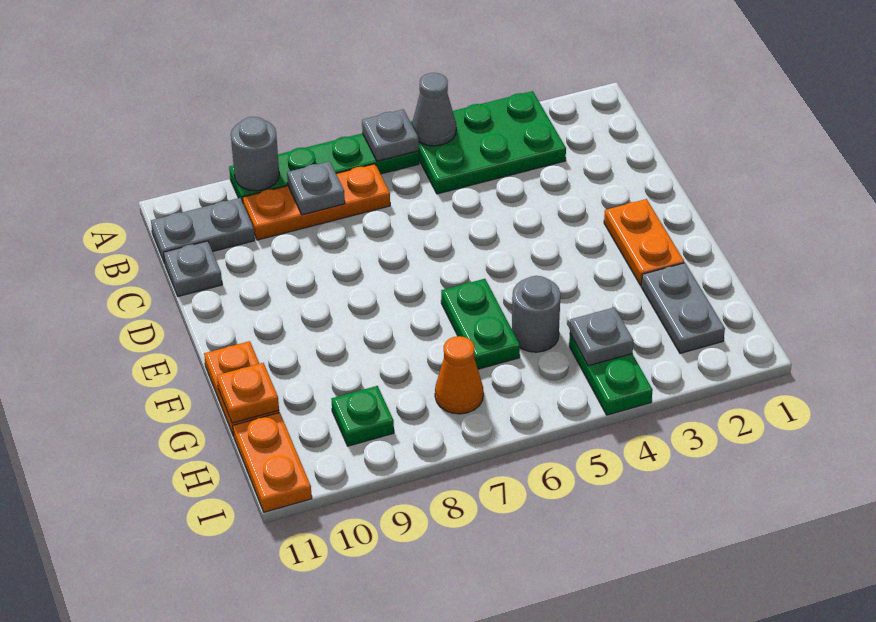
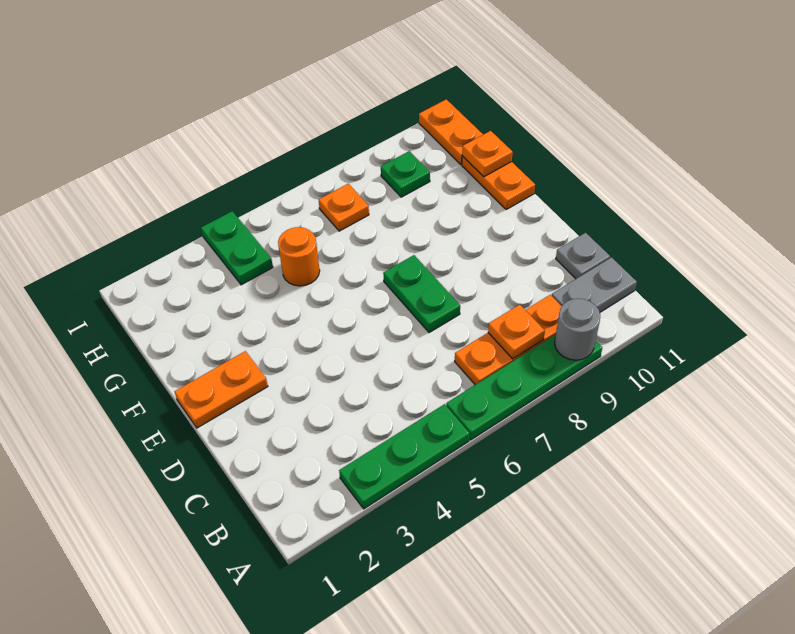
green 2x3 plate [410,91,566,194] -> green 1x3 plate [339,404,470,509]
grey 1x1 cone [412,73,456,146] -> none
grey 1x1 plate [362,109,419,161] -> none
grey 1x1 plate [287,161,345,215] -> orange 1x1 plate [488,305,545,359]
orange 1x2 plate [604,199,684,286] -> orange 1x2 plate turned to [174,351,268,428]
green 1x2 plate [441,279,520,369] -> green 1x2 plate moved to [383,255,460,333]
grey 1x2 plate [641,263,725,353] -> none
grey 1x1 round brick [512,276,561,352] -> orange 1x1 round brick [278,227,320,286]
grey 1x1 plate [570,307,634,366] -> none
orange 1x1 cone [435,336,483,414] -> orange 1x1 plate [319,184,369,231]

